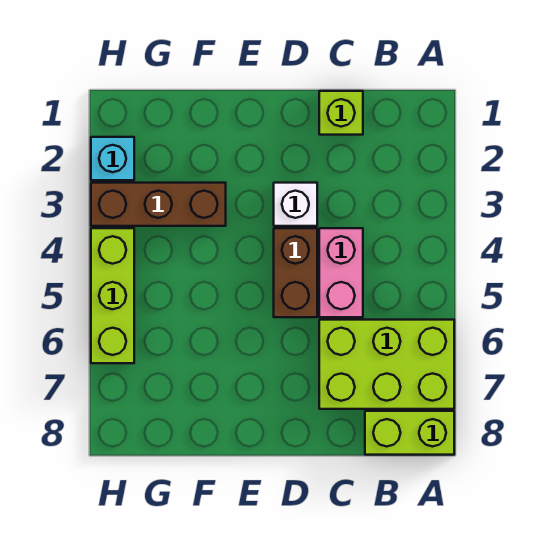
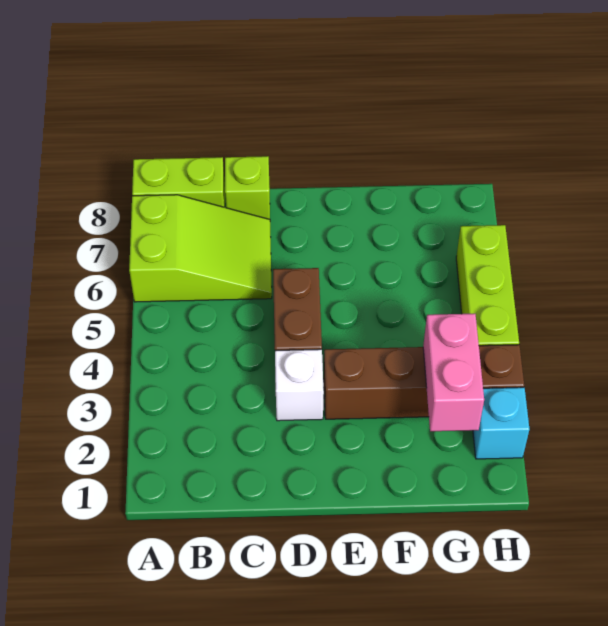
lime 2x3 brick [319,320,454,409] -> lime 2x3 slope [129,195,272,302]
lime 1x1 brick [319,91,363,135] -> lime 1x1 brick moved to [225,156,270,219]
pink 1x2 brick [319,228,363,317] -> pink 1x2 brick moved to [423,314,484,431]
brown 1x3 brick [91,183,226,226] -> brown 1x4 brick [324,345,524,419]

